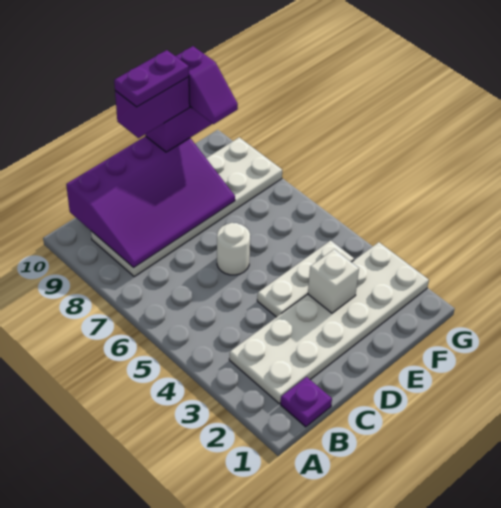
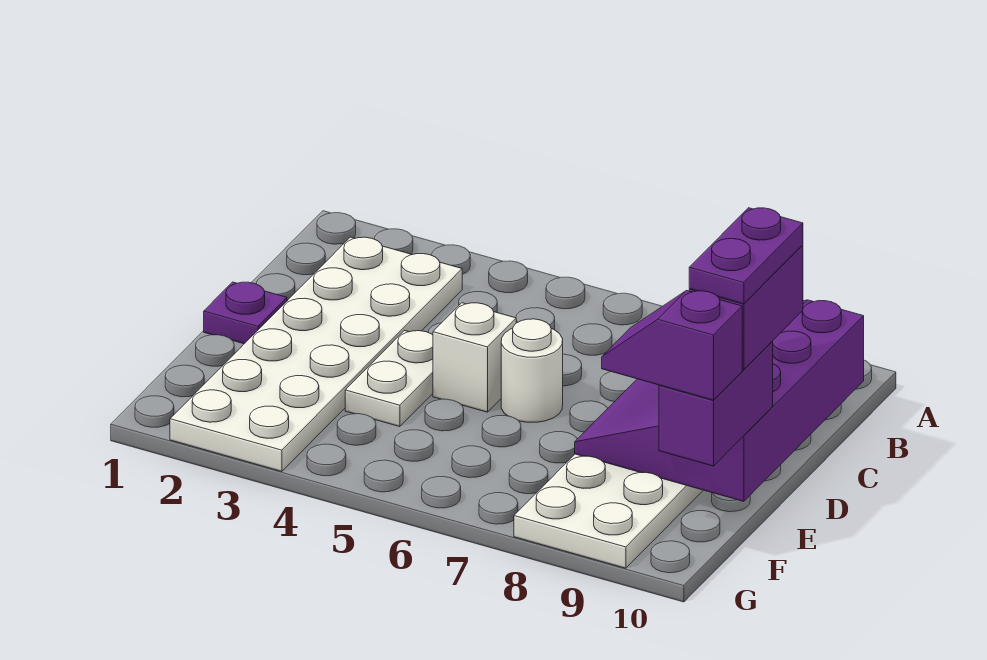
purple 1x1 plate [281,377,332,427] -> purple 1x1 plate moved to [204,282,287,344]
white 1x3 plate [257,240,354,317] -> white 1x2 plate [345,331,433,427]
white 1x1 brick [308,249,359,313] -> white 1x1 brick moved to [433,303,516,412]

